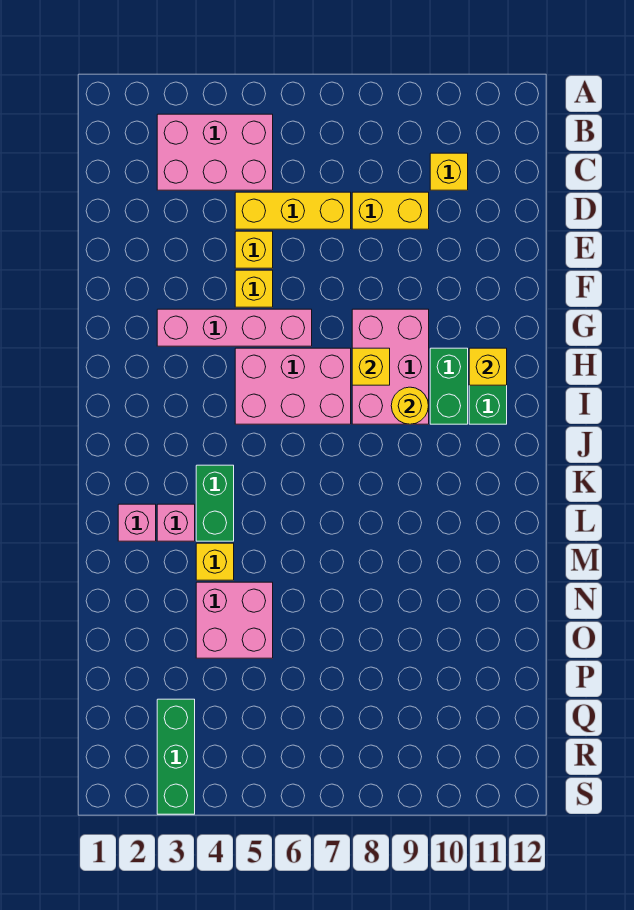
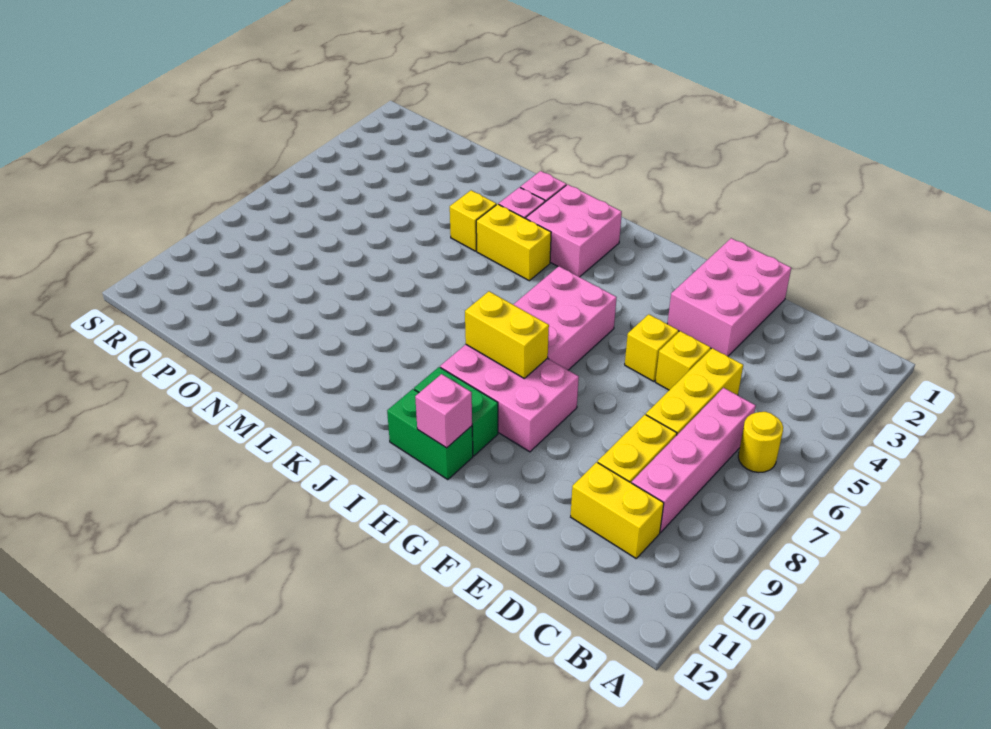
pink 2x3 brick [157,114,273,190] -> pink 2x3 brick moved to [668,238,791,356]
yellow 1x1 brick [430,153,468,190] -> yellow 1x2 brick [571,462,664,558]
pink 1x4 brick [157,309,312,346] -> pink 1x4 brick moved to [632,388,756,532]
yellow 1x1 brick [352,348,390,385] -> yellow 1x2 brick [465,291,549,378]
yellow 1x1 brick [469,348,507,385] -> pink 1x1 brick [415,374,472,448]
yellow 1x1 round brick [391,387,429,424] -> yellow 1x1 round brick moved to [738,412,783,473]
green 1x2 brick [196,465,234,541] -> yellow 1x2 brick [476,204,551,281]
pink 2x2 brick [196,582,273,658] -> pink 2x2 brick moved to [526,184,622,277]
green 1x3 brick [157,699,195,814] -> none

